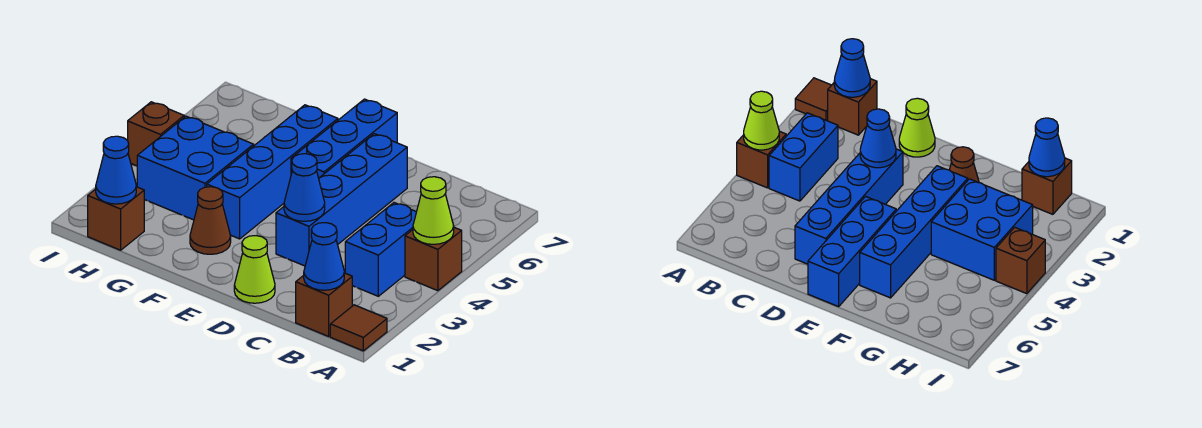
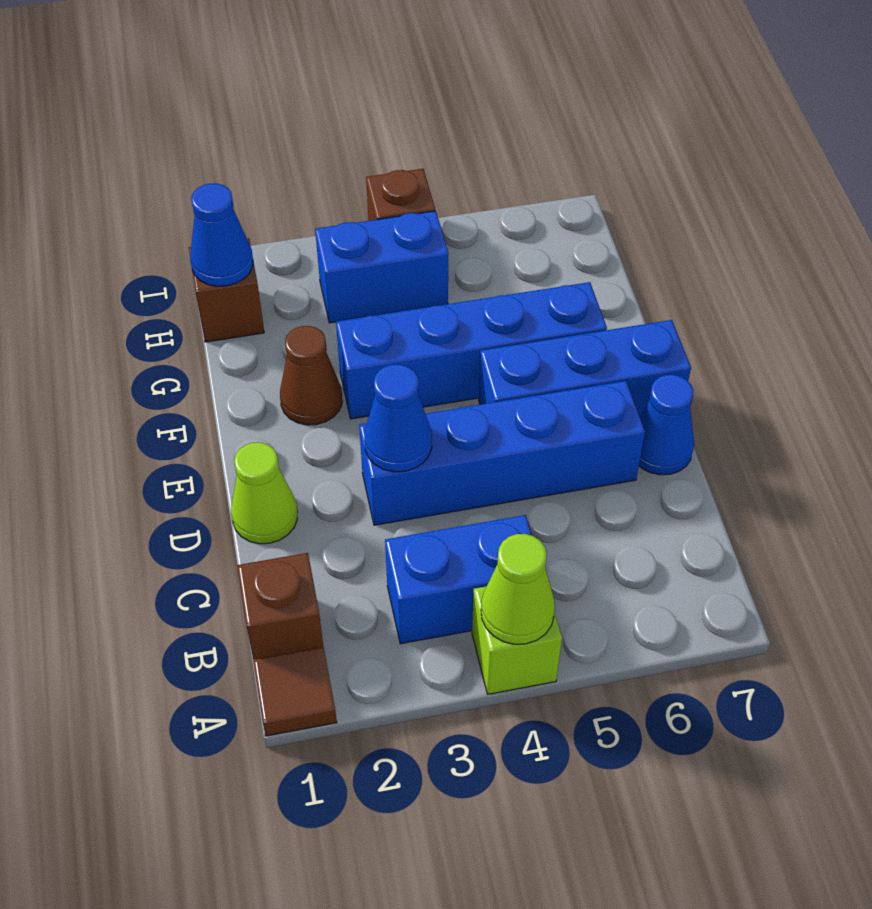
brown 1x1 brick [405,227,462,291] -> lime 1x1 brick [472,587,562,694]
blue 1x1 cone [304,223,344,290] -> blue 1x1 cone moved to [639,375,694,475]
blue 2x2 brick [137,116,254,220] -> blue 1x2 brick [315,211,448,323]

